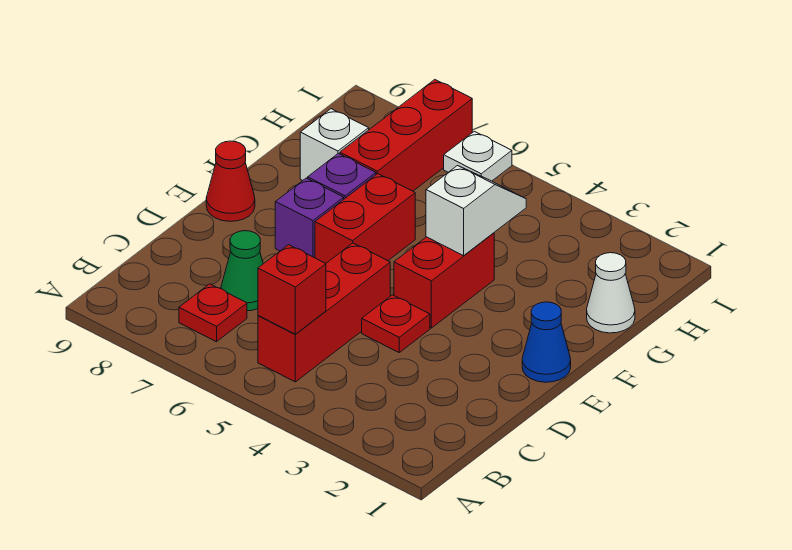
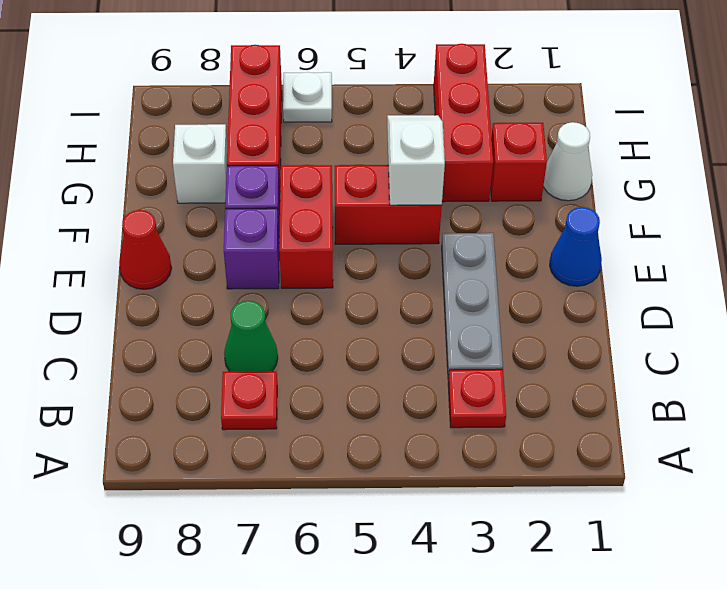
red 1x3 brick [258,243,390,382] -> red 1x3 brick moved to [434,44,493,202]
red 1x1 brick [258,245,326,334] -> red 1x1 brick moved to [491,123,547,201]
none -> grey 1x3 plate [442,233,503,378]
red 1x1 plate [362,295,430,352] -> red 1x1 plate moved to [448,369,506,428]
red 1x2 brick [394,233,494,328] -> red 1x2 brick turned to [335,165,442,244]

